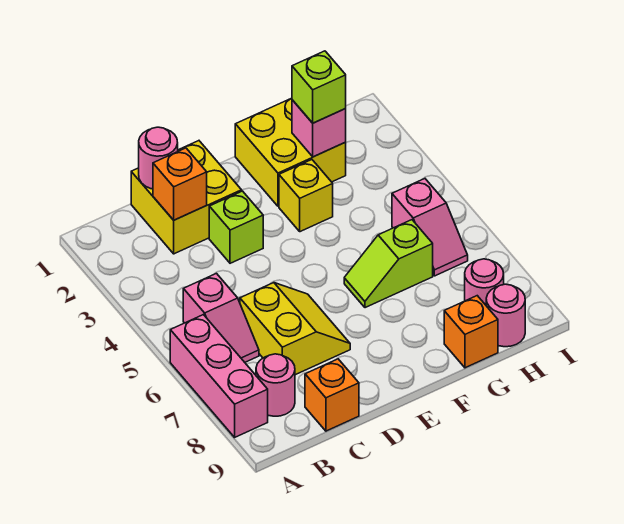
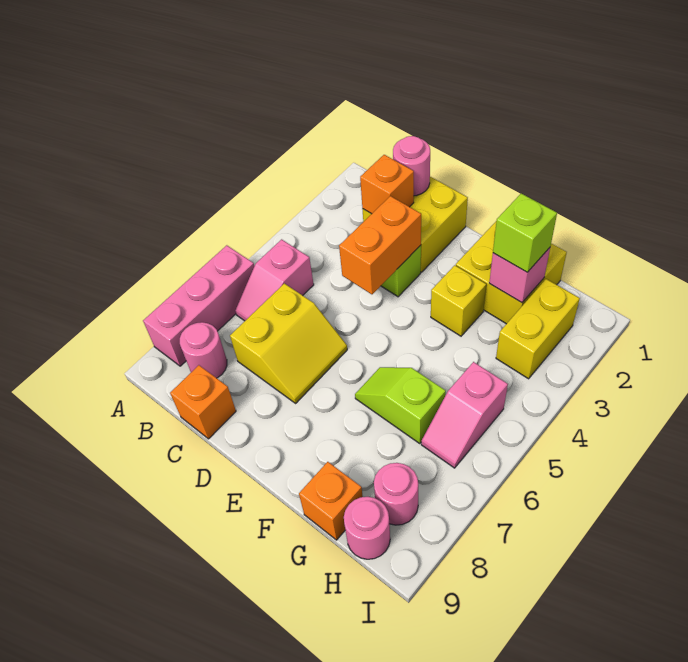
none -> orange 1x2 brick [339,196,421,294]
none -> yellow 1x2 brick [496,279,580,379]

